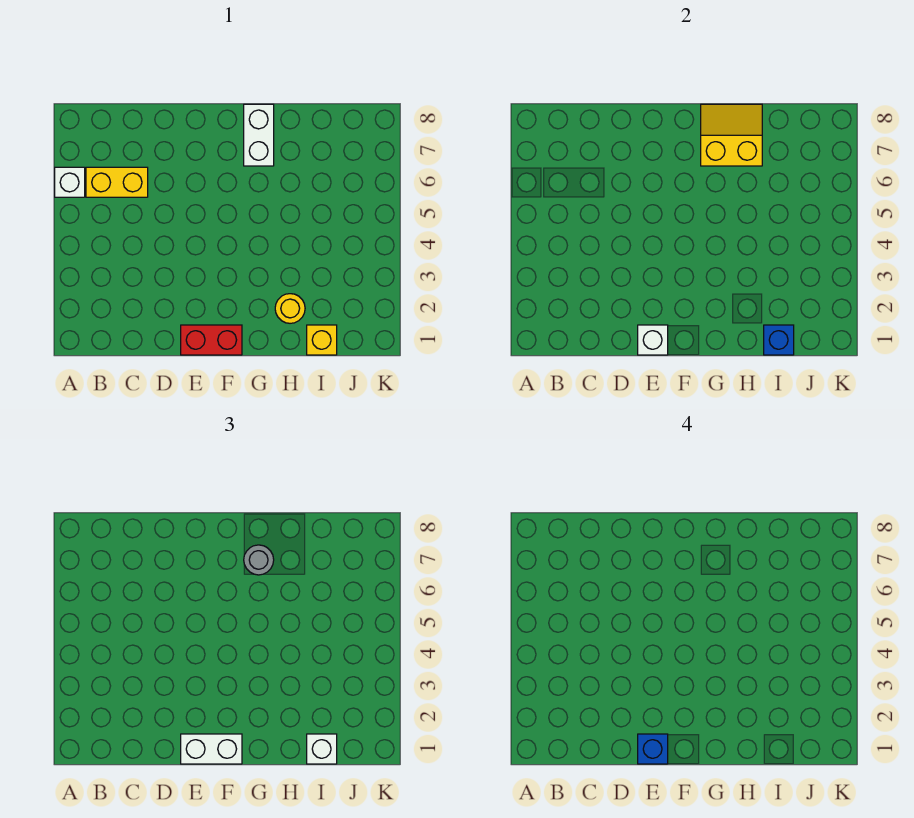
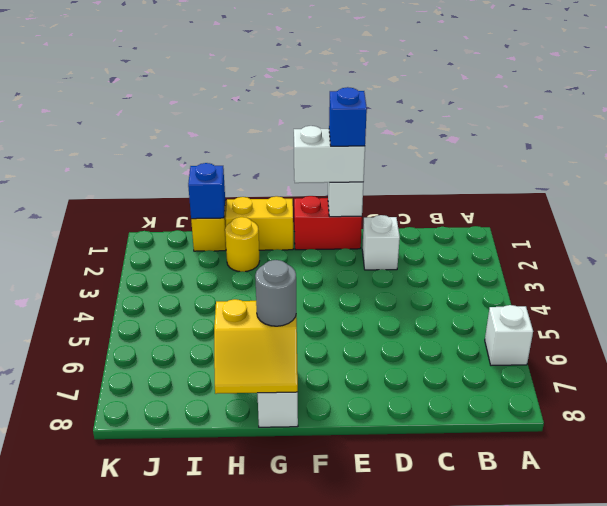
yellow 1x2 brick [86,167,148,197] -> yellow 1x2 brick moved to [226,196,293,250]
white 1x1 brick [307,734,337,764] -> white 1x1 brick moved to [362,215,400,270]

